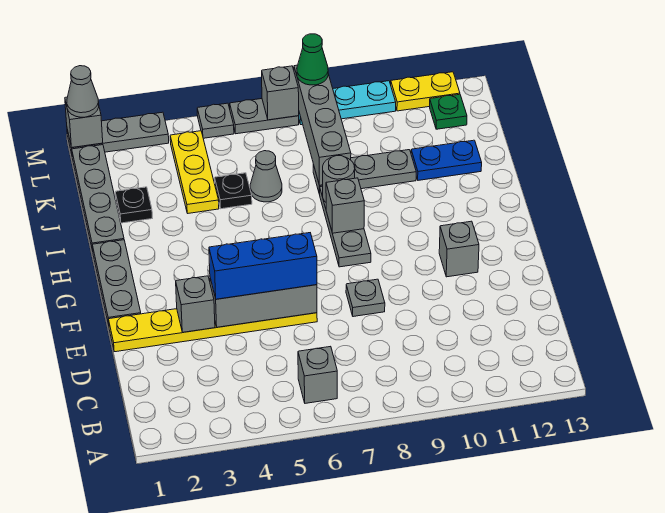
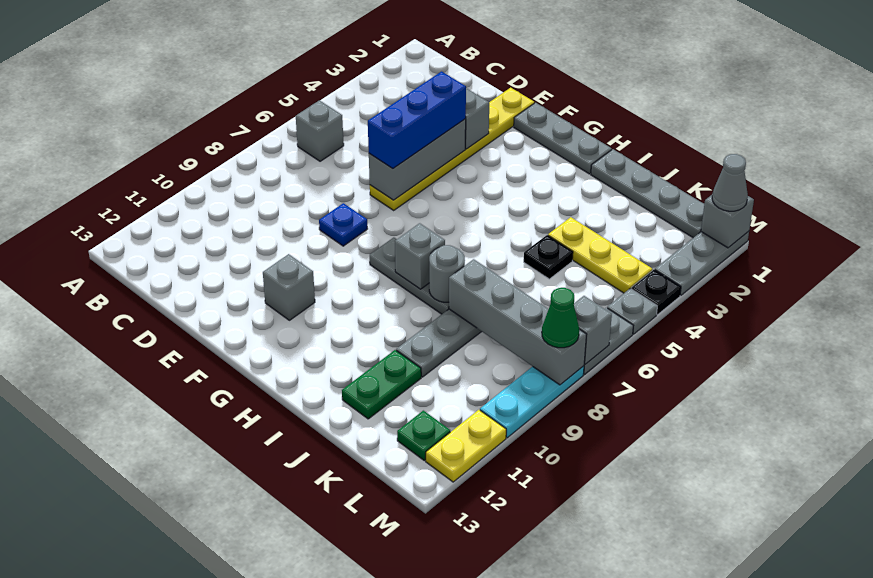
grey 1x1 plate [346,279,385,317] -> blue 1x1 plate [319,203,368,246]
black 1x1 plate [115,187,152,223] -> black 1x1 plate moved to [631,270,681,315]
grey 1x1 cone [250,151,282,202] -> none
blue 1x2 plate [411,140,482,180] -> green 1x2 plate [342,350,421,419]

